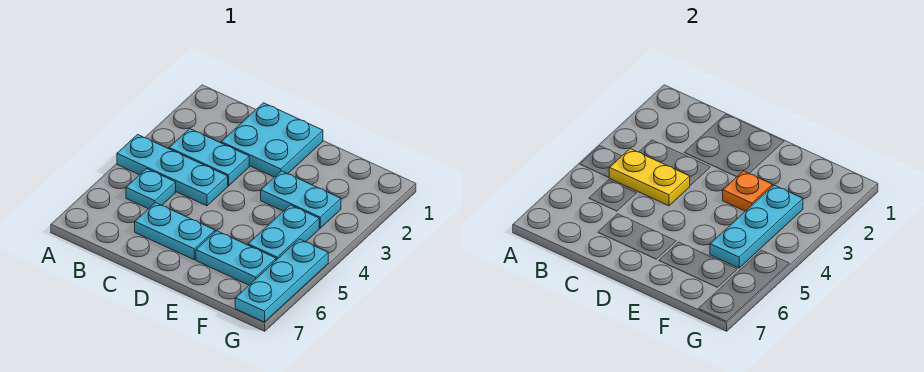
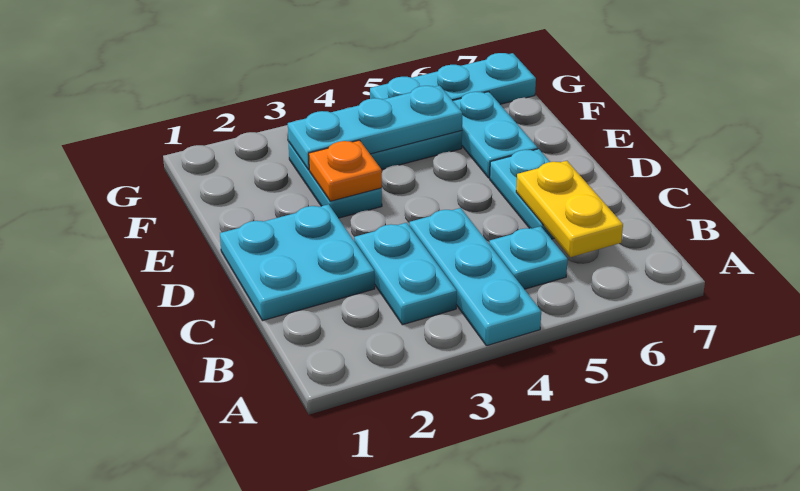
yellow 1x2 plate [609,149,690,206] -> yellow 1x2 plate moved to [516,161,623,257]

